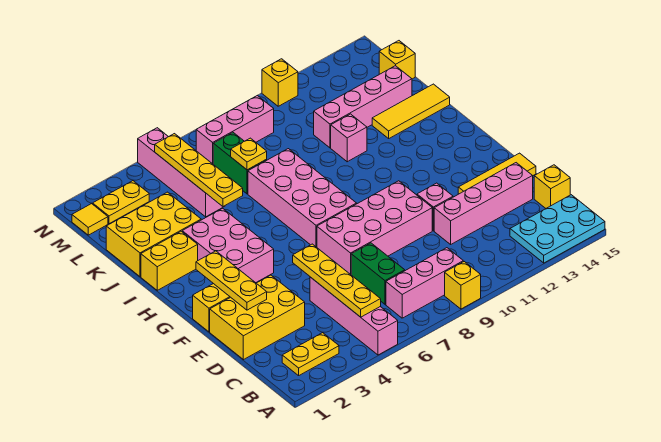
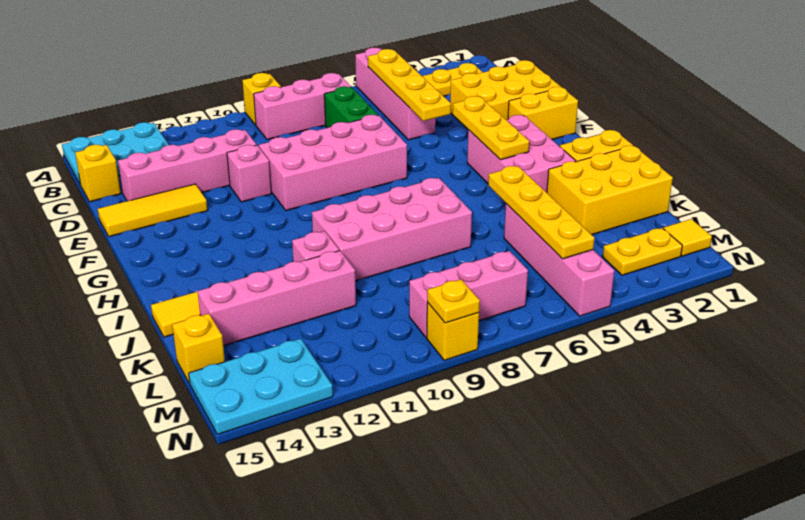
yellow 1x3 plate [196,251,267,310] -> yellow 1x3 plate moved to [453,96,529,160]
pink 2x4 brick [248,149,357,247] -> pink 2x4 brick turned to [312,178,472,281]
green 1x2 brick [213,133,267,194] -> none
yellow 1x1 plate [231,138,267,170] -> yellow 1x1 plate moved to [427,279,480,323]
none -> cyan 2x3 plate [189,339,333,435]
yellow 1x1 brick [262,59,298,106] -> yellow 1x1 brick moved to [427,302,479,360]

